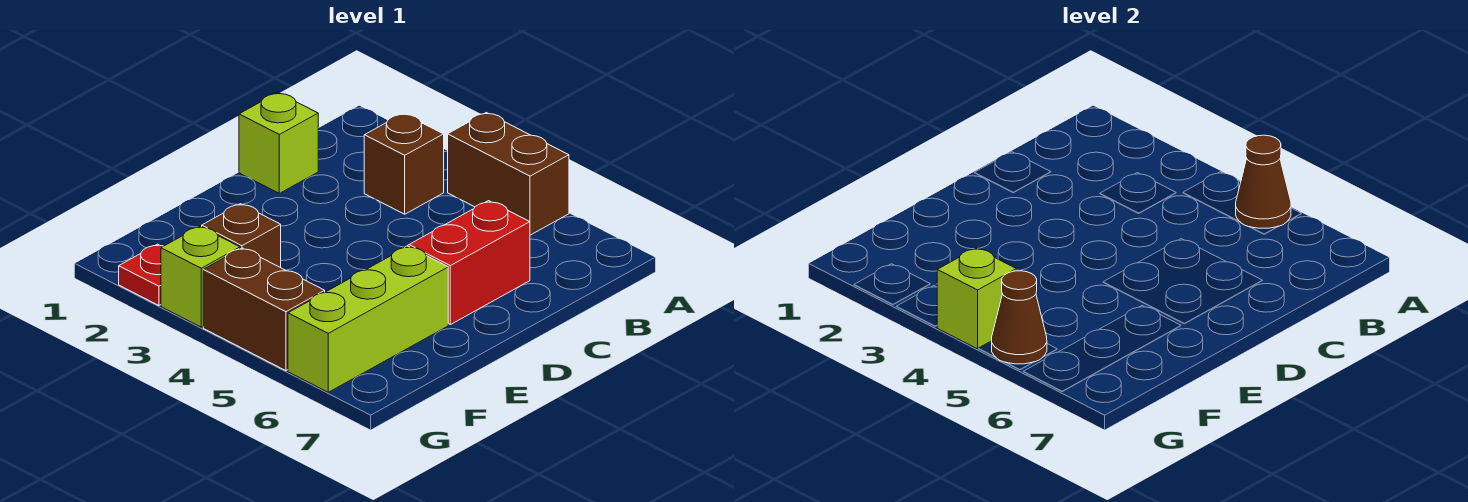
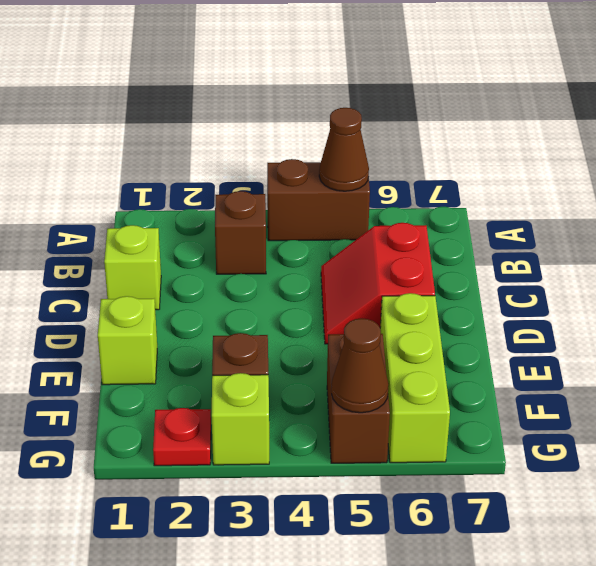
brown 1x2 brick [203,248,325,371] -> brown 1x2 brick turned to [327,334,390,463]
lime 1x1 brick [937,248,1016,349] -> lime 1x1 brick moved to [98,296,157,385]

